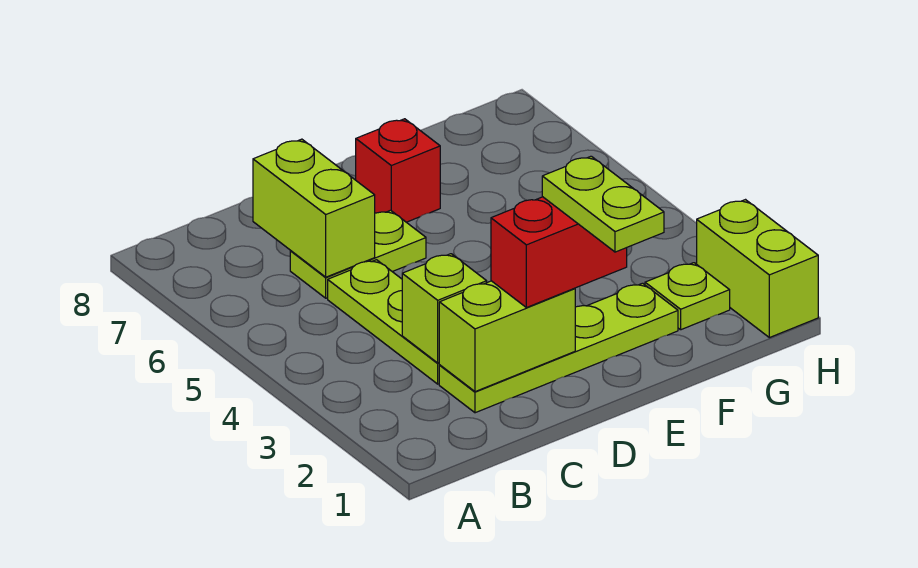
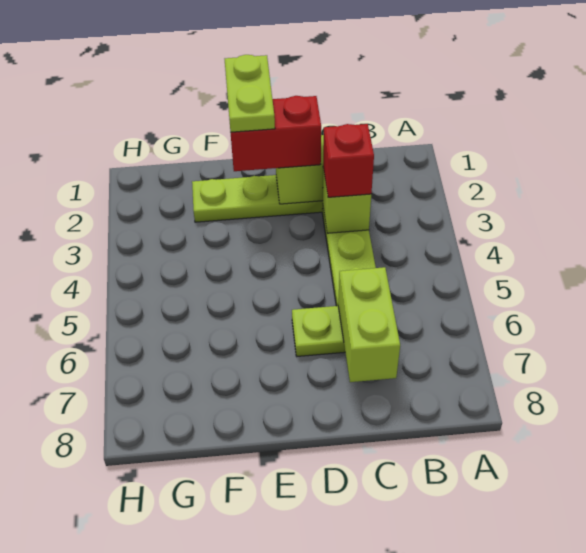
red 1x1 brick [356,119,440,222] -> red 1x1 brick moved to [323,124,374,197]
lime 1x1 plate [645,263,730,330] -> none
lime 1x2 brick [697,200,818,338] -> none

